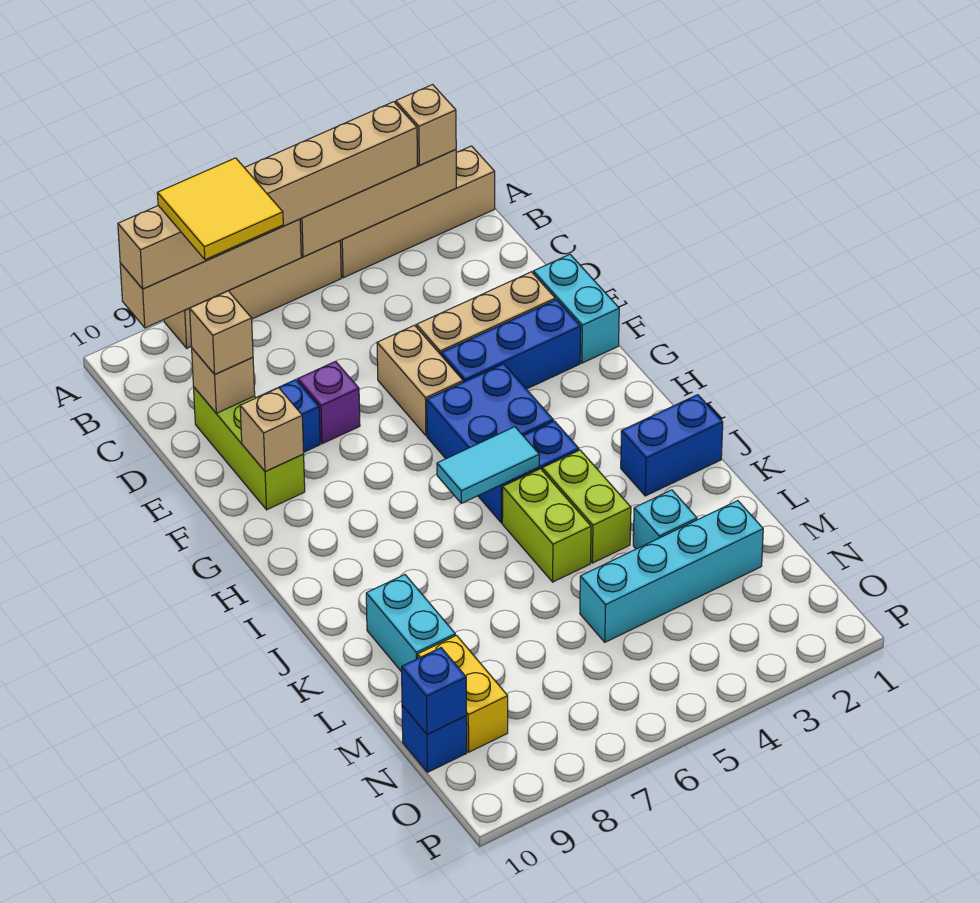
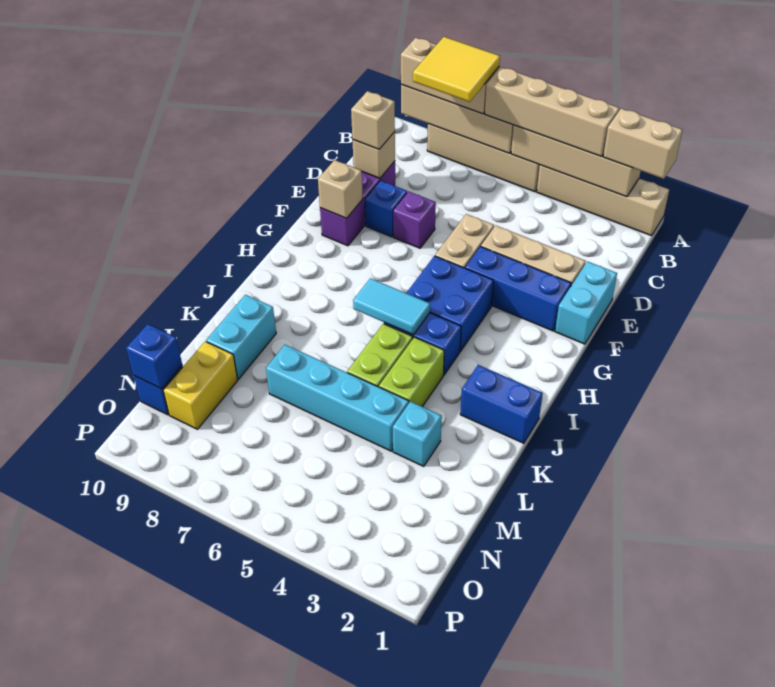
tan 1x1 brick [396,85,456,165] -> tan 1x2 brick [603,108,683,179]
lime 1x3 brick [194,387,305,510] -> purple 1x3 brick [320,161,395,246]
cyan 1x4 brick [580,501,763,642] -> cyan 1x4 brick moved to [266,345,409,451]

